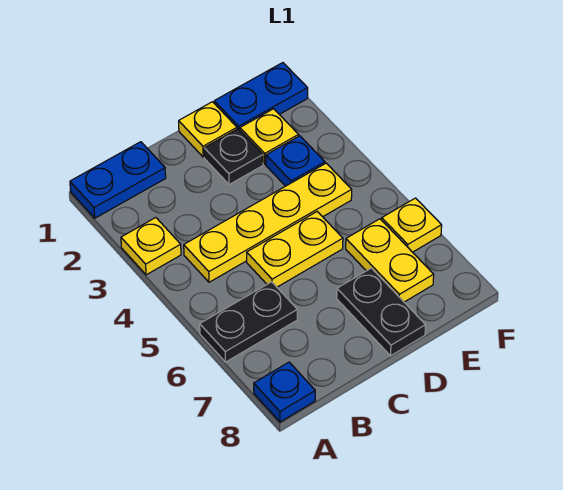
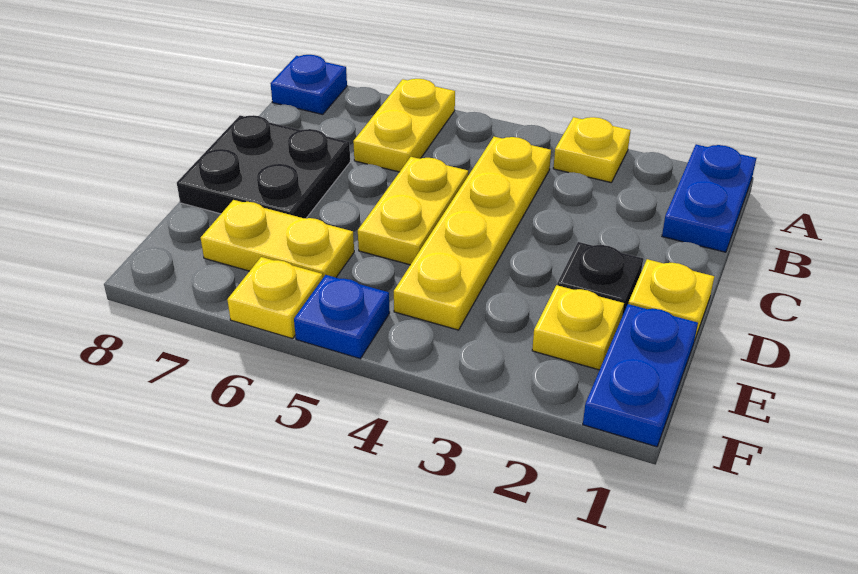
black 1x2 plate [200,282,297,362] -> yellow 1x2 plate [353,79,455,172]
black 1x2 plate [337,268,426,356] -> black 2x2 plate [177,115,350,218]
blue 1x1 plate [266,136,325,186] -> blue 1x1 plate moved to [294,275,390,359]

